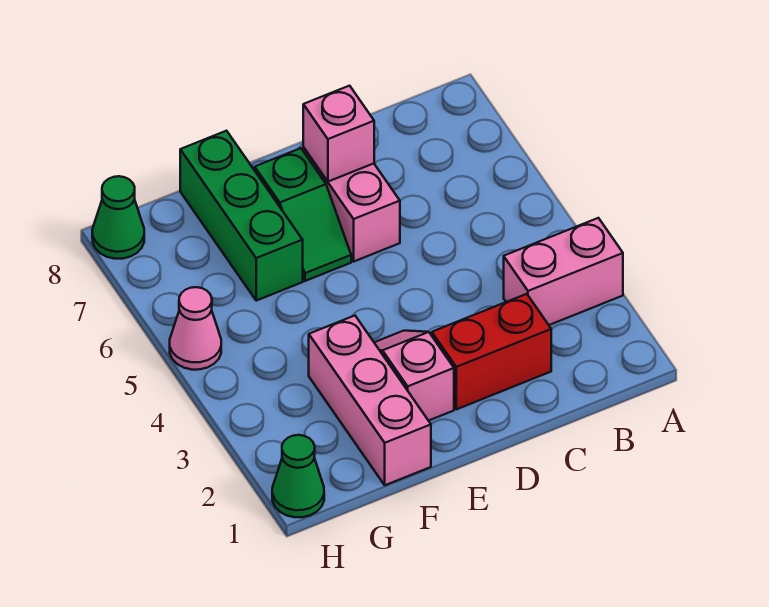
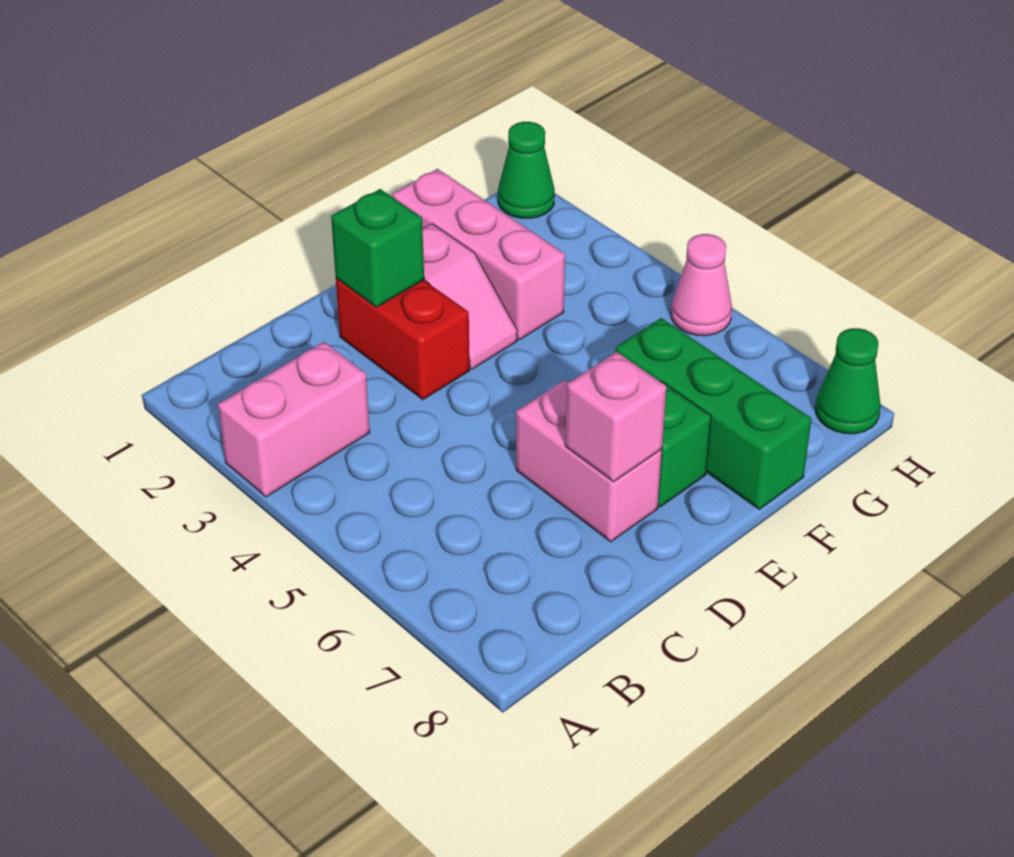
red 1x2 brick [432,294,551,409] -> red 1x2 brick turned to [336,278,470,400]
none -> green 1x1 brick [331,189,424,307]

